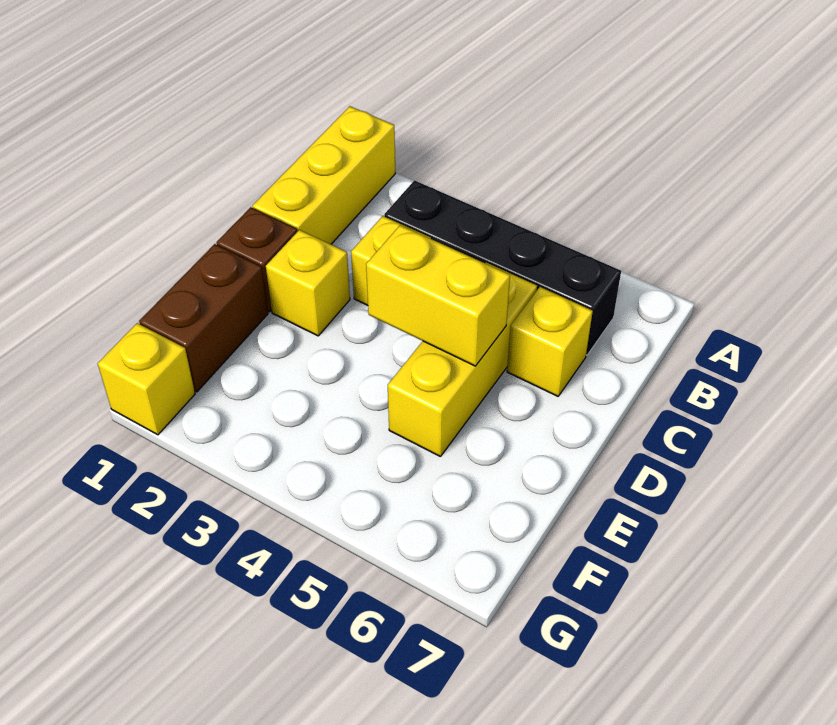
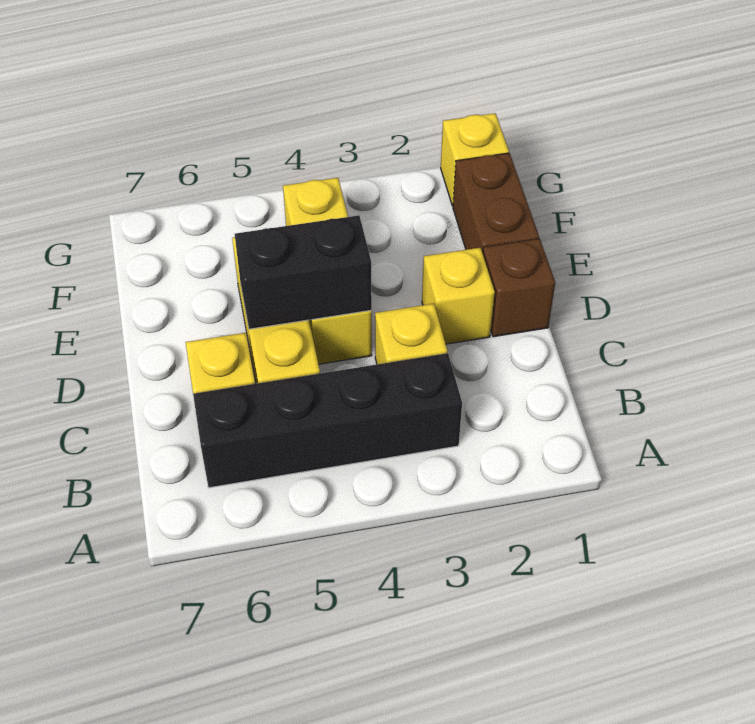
yellow 1x3 brick [253,106,395,244] -> yellow 1x3 brick moved to [283,178,372,364]
yellow 1x2 brick [366,225,510,366] -> black 1x2 brick [235,215,372,329]

